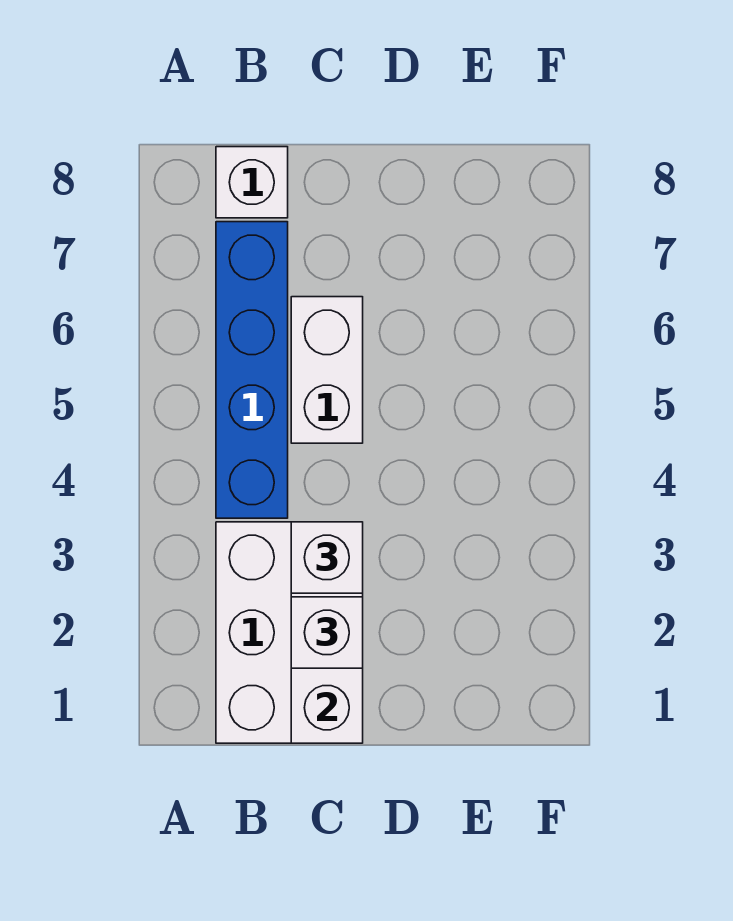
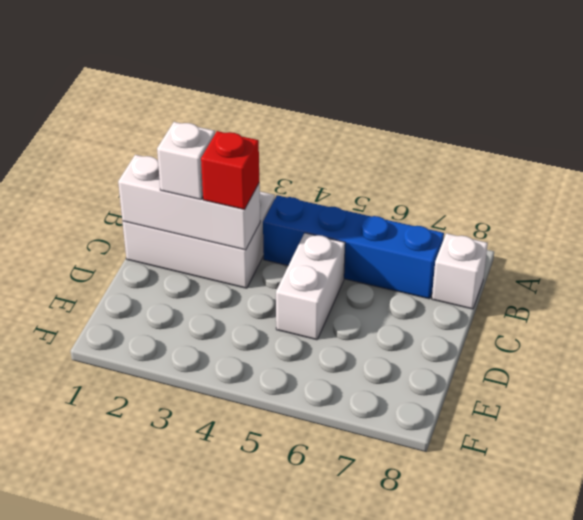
white 1x1 brick [291,522,363,593] -> red 1x1 brick [201,131,259,209]
white 1x2 brick [291,297,363,443] -> white 1x2 brick turned to [276,233,345,340]

